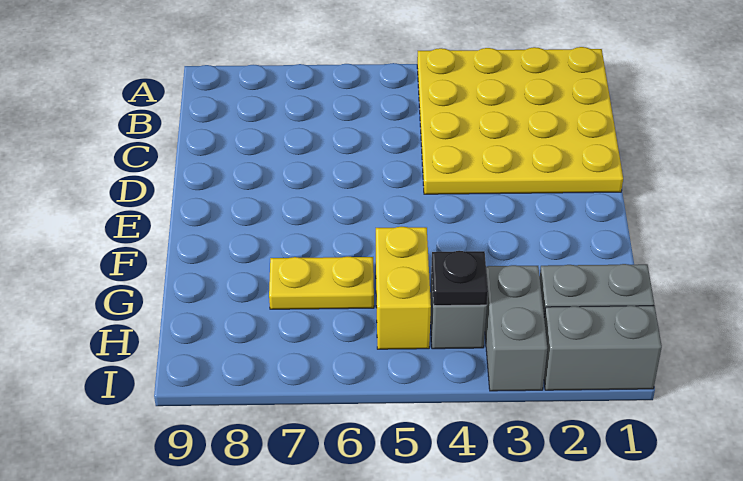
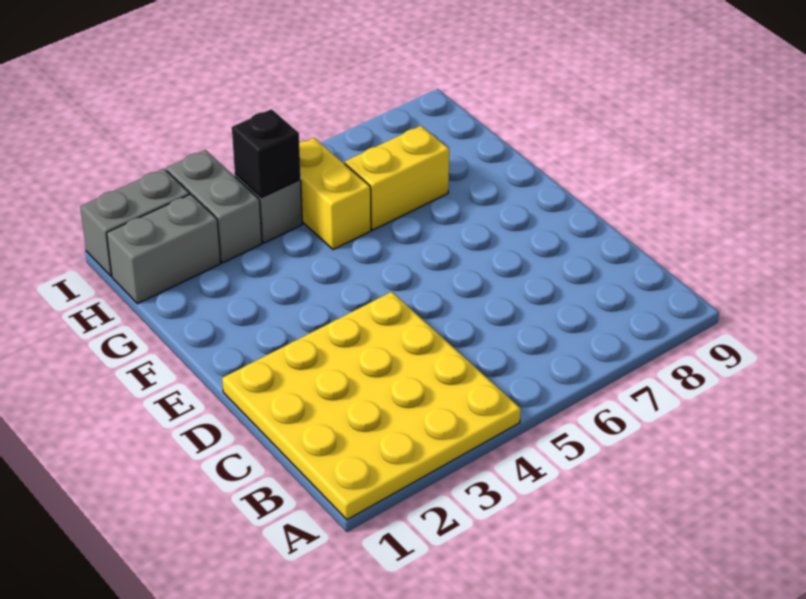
yellow 1x2 plate [269,257,374,309] -> yellow 1x2 brick [345,126,449,230]
black 1x1 plate [431,251,488,306] -> black 1x1 brick [232,109,301,198]

